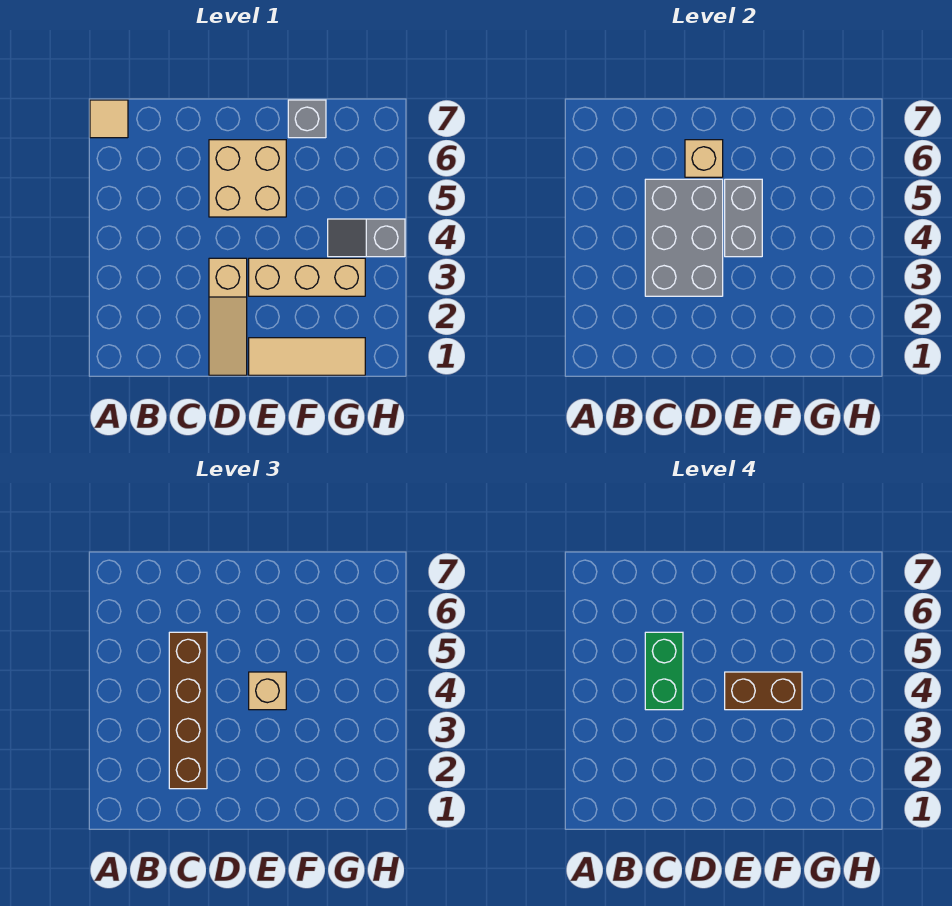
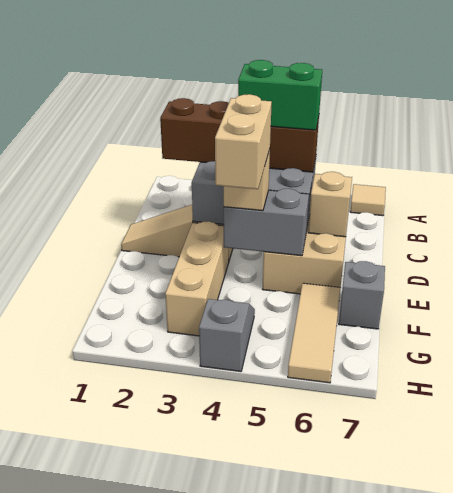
tan 1x3 tile [249,338,365,375] -> tan 1x3 tile moved to [288,283,341,383]
brown 1x2 brick [725,672,802,710] -> tan 1x2 brick [215,94,272,189]

